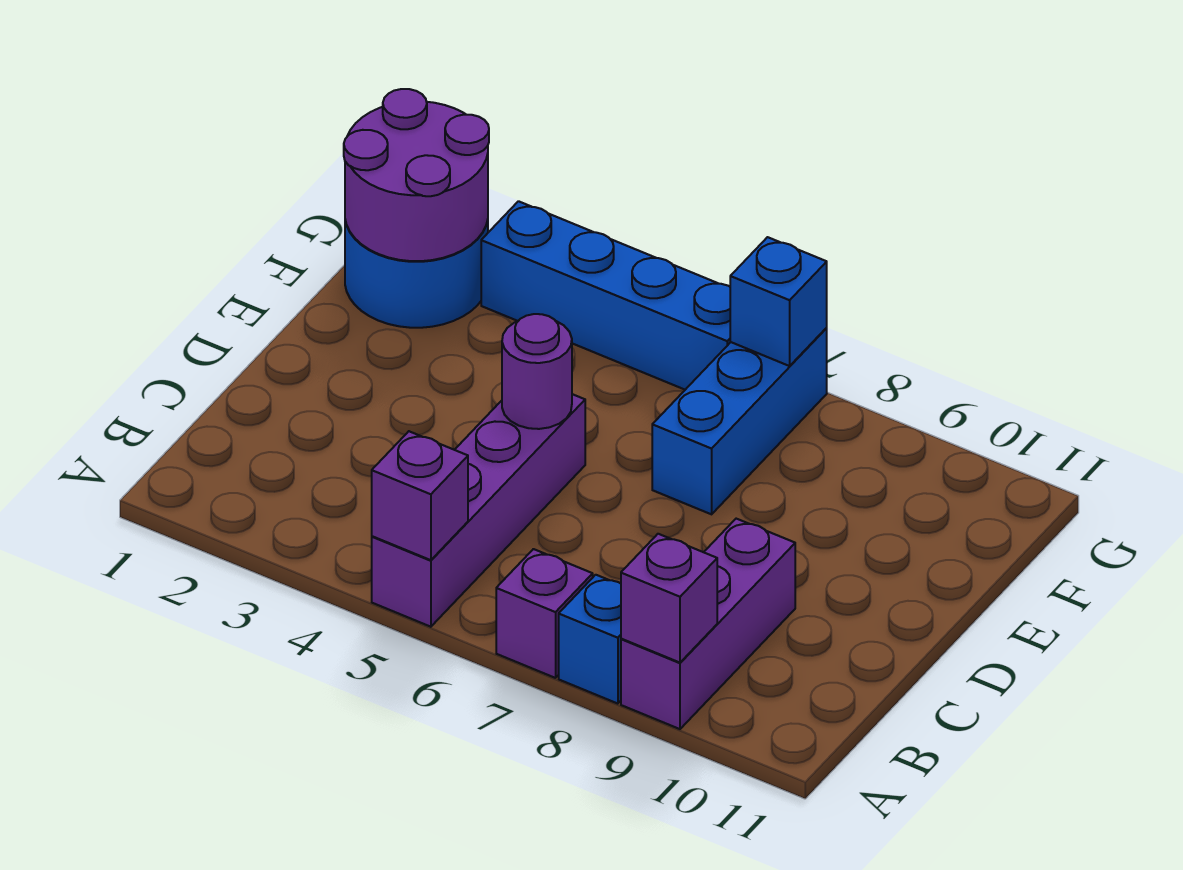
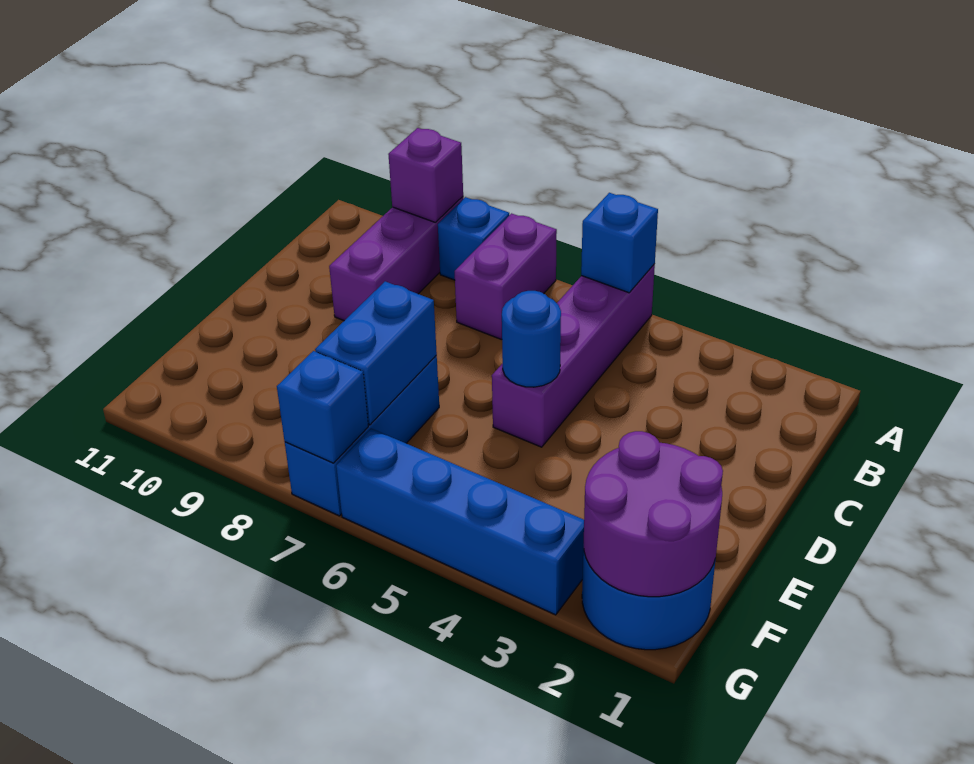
purple 1x1 brick [372,431,468,560] -> blue 1x1 brick [581,193,658,293]
purple 1x1 brick [496,549,593,678] -> purple 1x2 brick [455,213,557,340]
purple 1x1 round brick [502,314,572,429] -> blue 1x1 round brick [502,291,561,387]
none -> blue 1x2 brick [315,281,437,425]

